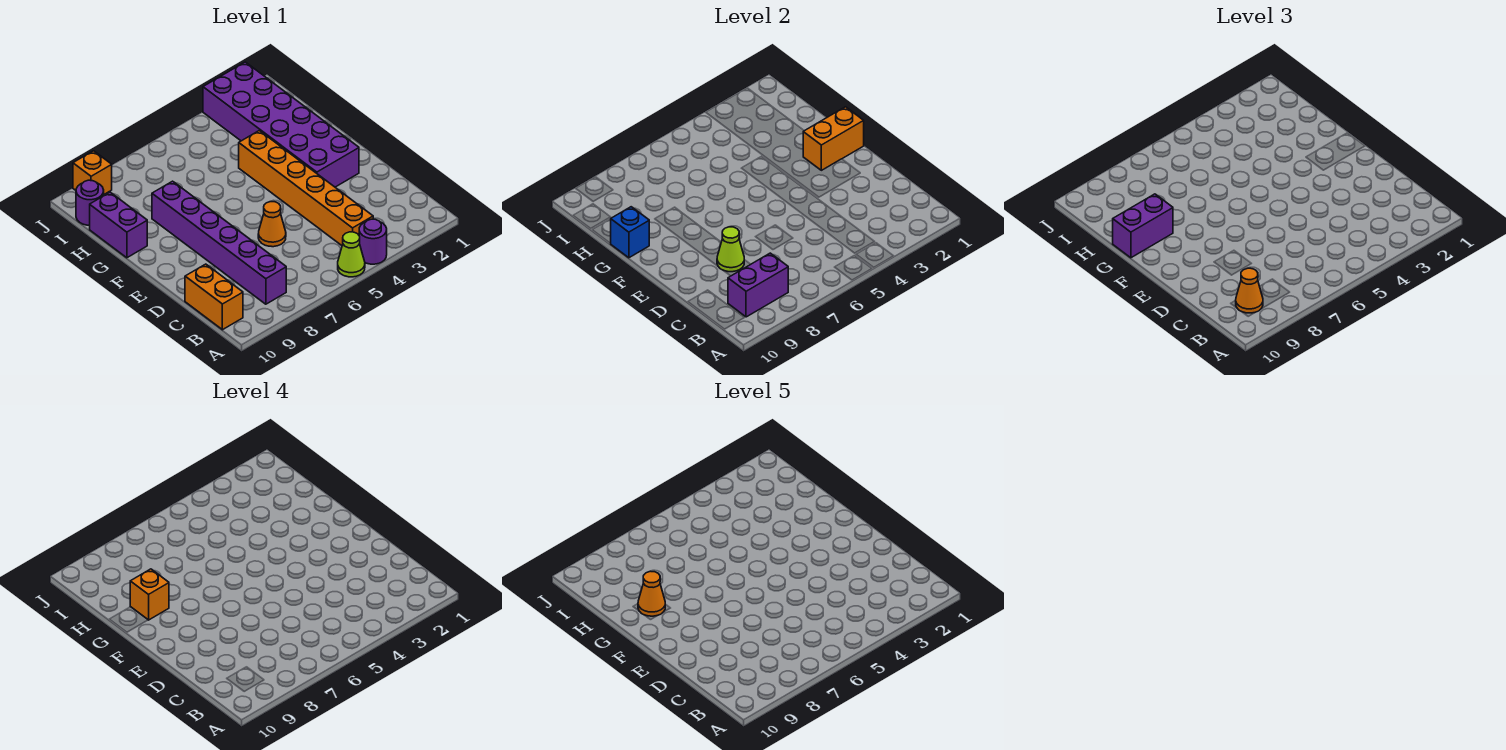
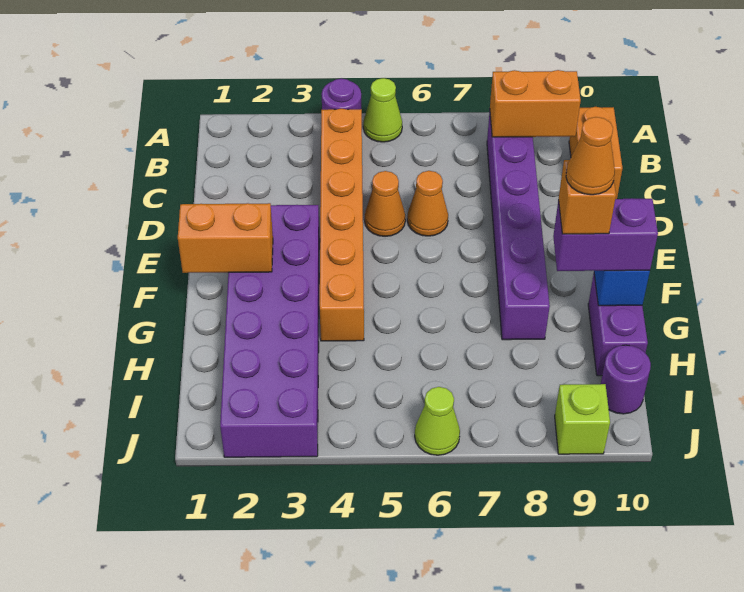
purple 1x2 brick [728,253,788,317] -> orange 1x2 brick [490,70,581,137]
orange 1x1 cone [1236,268,1263,313] -> orange 1x1 cone moved to [365,171,405,236]
lime 1x1 cone [717,227,744,272] -> lime 1x1 cone moved to [415,387,460,455]
orange 1x1 brick [73,151,112,194] -> lime 1x1 brick [555,384,610,454]

